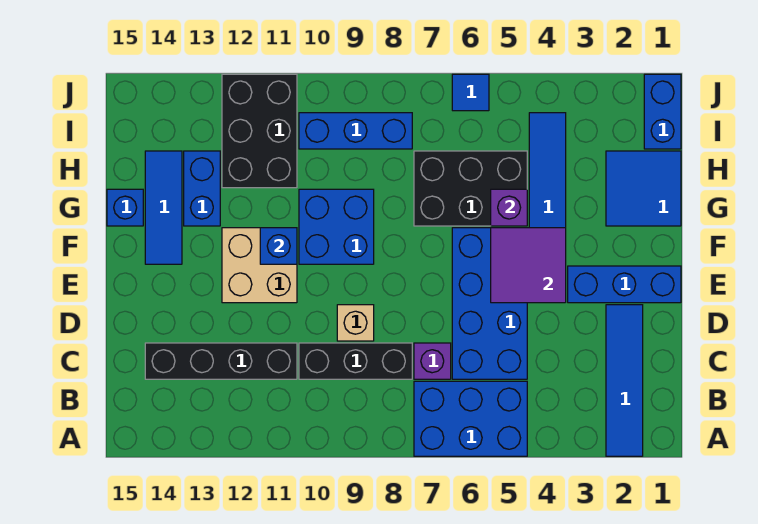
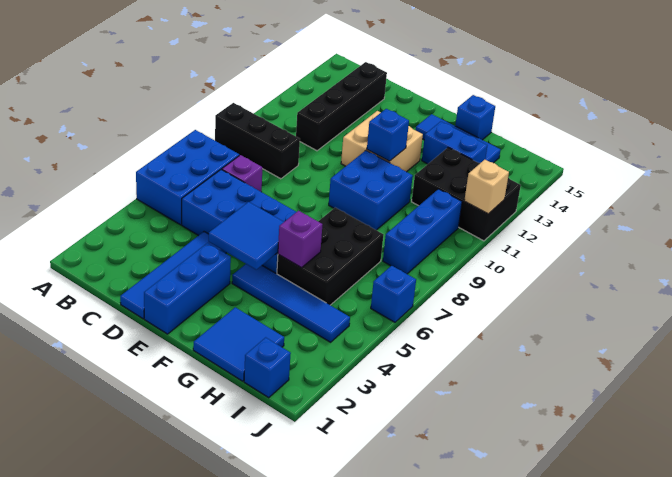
blue 1x4 tile [606,305,643,456] -> blue 1x4 tile turned to [120,232,226,319]
black 1x3 brick [299,343,412,379] -> black 1x3 brick turned to [215,103,300,179]
tan 1x1 brick [337,305,374,341] -> tan 1x1 brick moved to [464,160,509,214]
purple 2x2 tile [491,228,566,303] -> blue 2x2 tile [209,202,284,270]
blue 1x2 brick [644,74,681,149] -> blue 1x1 brick [244,337,291,398]
blue 1x1 tile [452,74,489,111] -> blue 1x1 brick [371,266,416,322]

